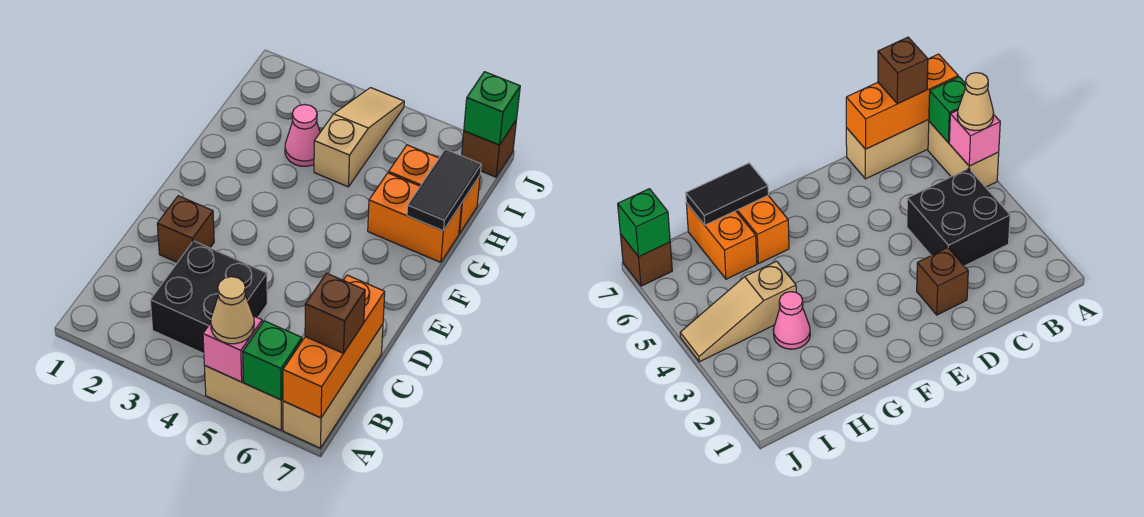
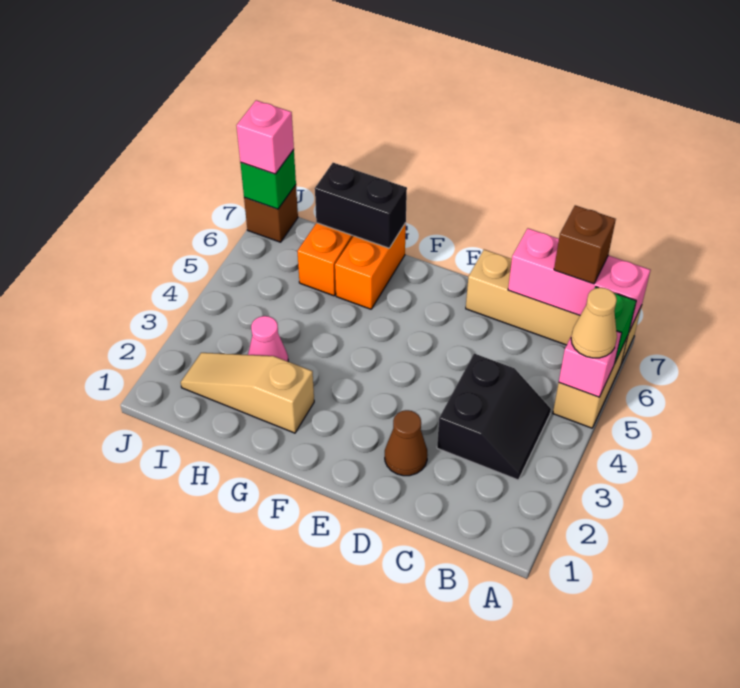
tan 1x3 brick [283,324,383,448] -> tan 1x4 brick [466,250,642,364]
orange 1x3 brick [283,275,385,418] -> pink 1x3 brick [508,228,650,331]
black 2x2 brick [150,241,267,354] -> black 2x2 slope [437,354,551,480]
brown 1x1 brick [157,196,214,262] -> brown 1x1 cone [385,410,427,476]
black 1x2 tile [407,149,481,231] -> black 1x2 brick [315,163,407,248]
tan 1x3 slope [314,88,404,187] -> tan 1x3 slope moved to [181,353,314,433]
none -> pink 1x1 brick [236,100,294,174]

